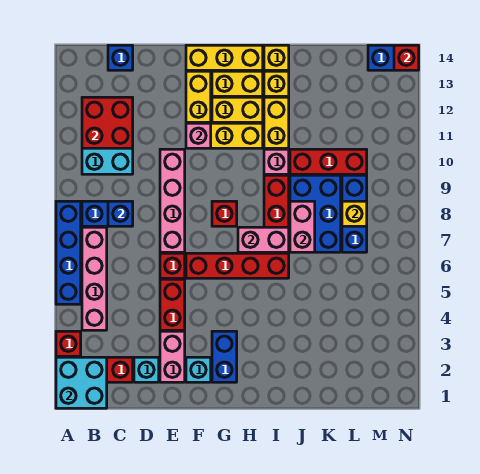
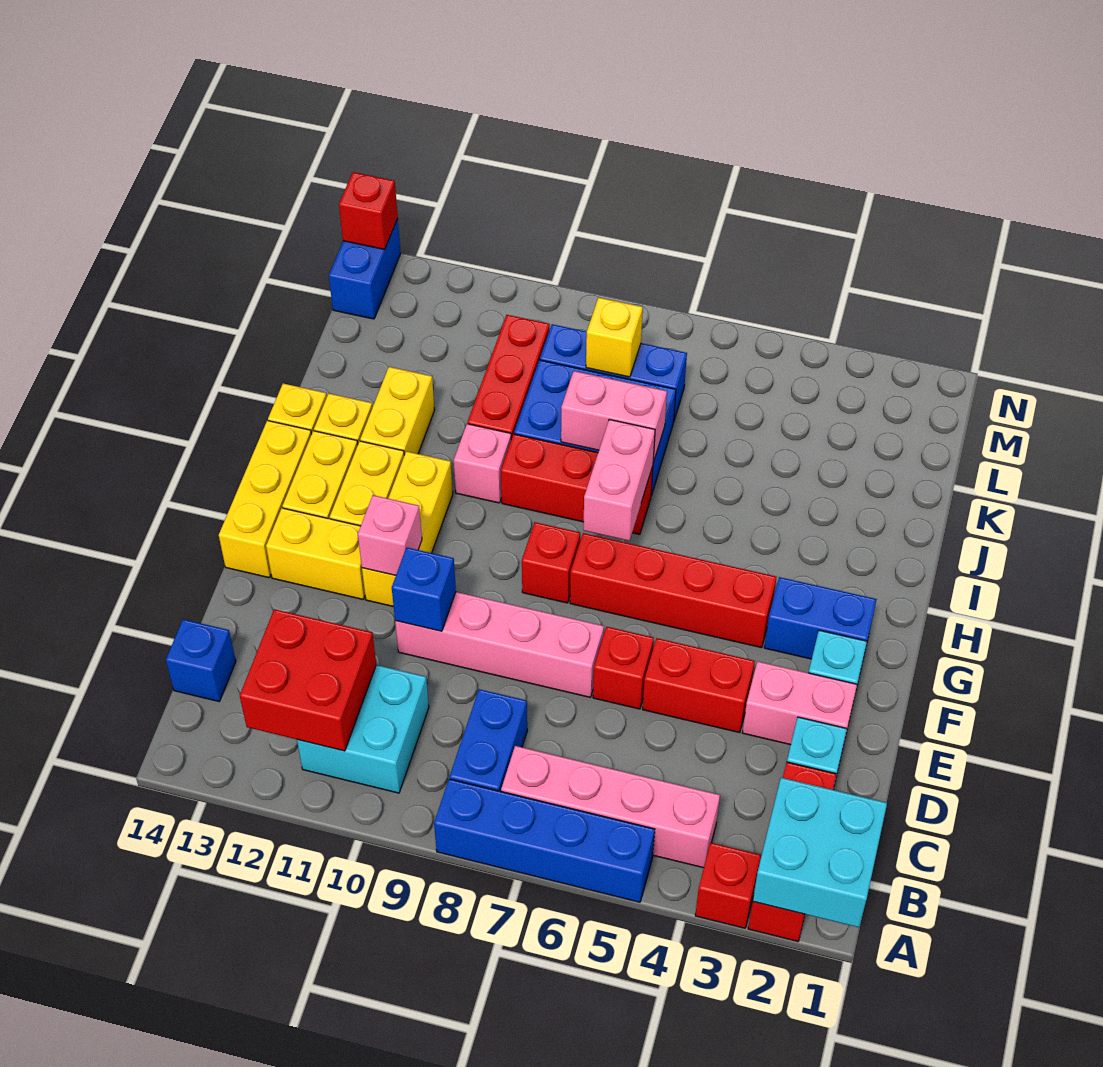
blue 1x1 brick [108,201,133,226] -> blue 1x1 brick moved to [392,548,456,631]
red 1x4 brick [186,253,289,278] -> red 1x4 brick turned to [570,533,776,648]
yellow 1x2 brick [264,97,289,148] -> yellow 1x2 brick turned to [360,367,434,455]

